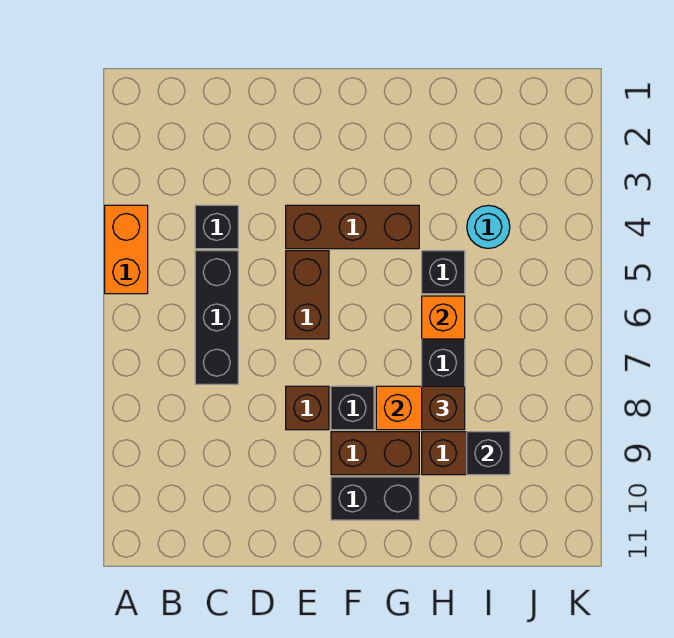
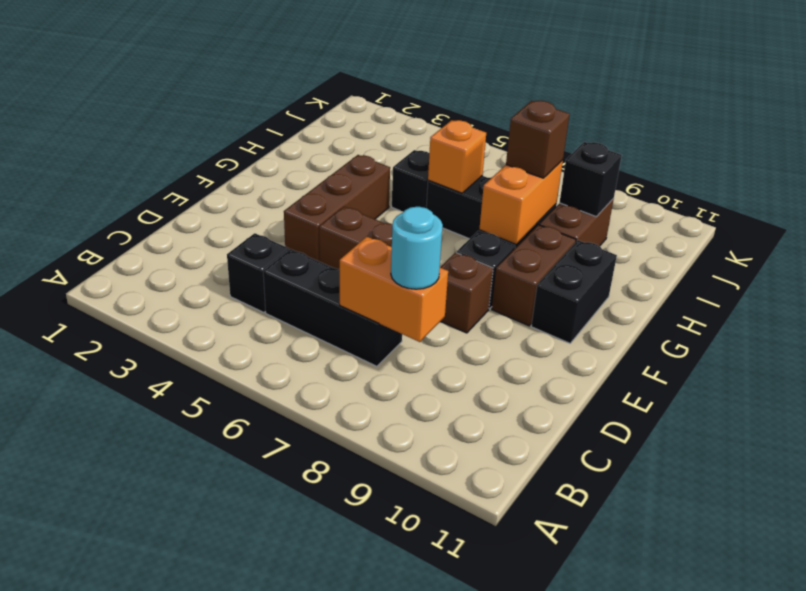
orange 1x2 brick [105,205,148,294] -> orange 1x2 brick moved to [340,237,448,342]
cyan 1x1 round brick [467,205,510,248] -> cyan 1x1 round brick moved to [391,207,443,289]

